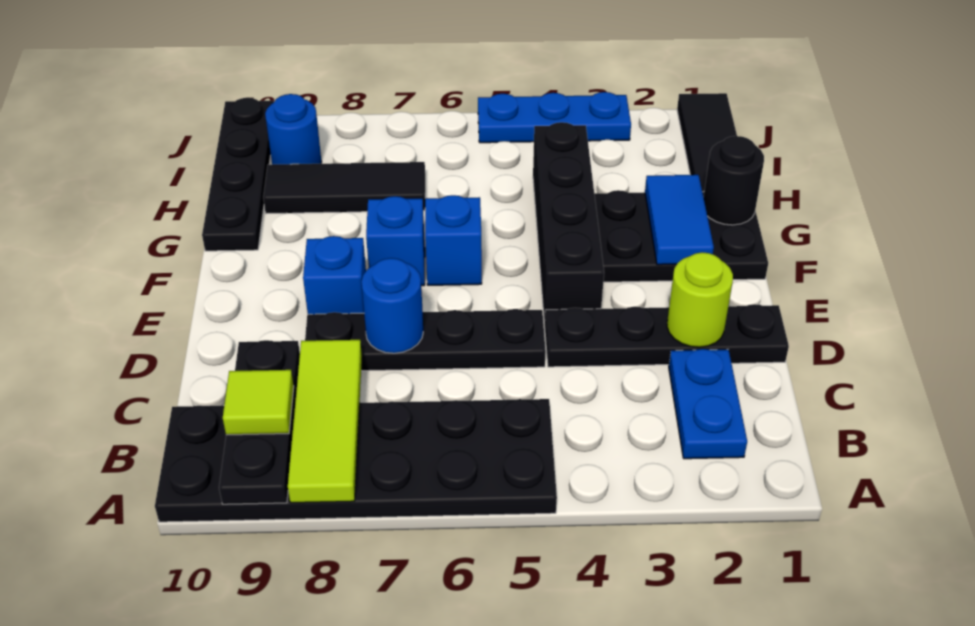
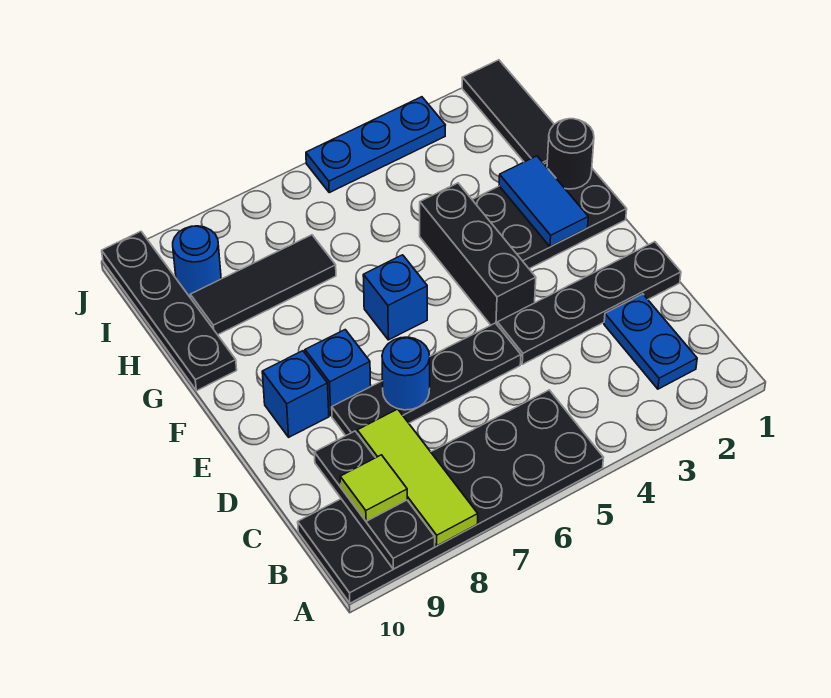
lime 1x1 round brick [667,252,733,347] -> none
black 1x4 brick [533,122,604,324] -> black 1x3 brick [420,183,536,325]
blue 1x1 brick [366,196,425,286] -> blue 1x1 brick moved to [262,351,329,437]

